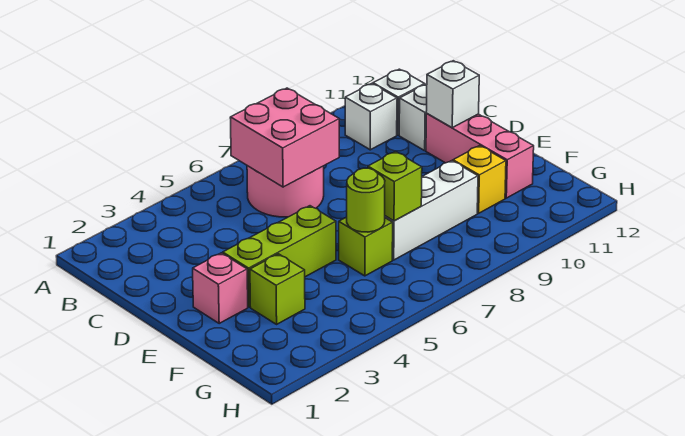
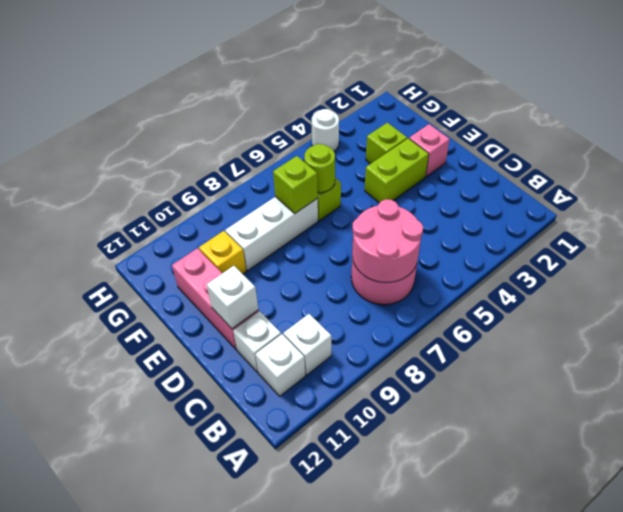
pink 2x2 brick [230,88,339,187] -> pink 2x2 round brick [352,199,423,282]
lime 1x3 brick [223,206,336,307] -> lime 1x2 brick [365,138,429,203]
none -> white 1x1 round brick [312,109,339,151]

